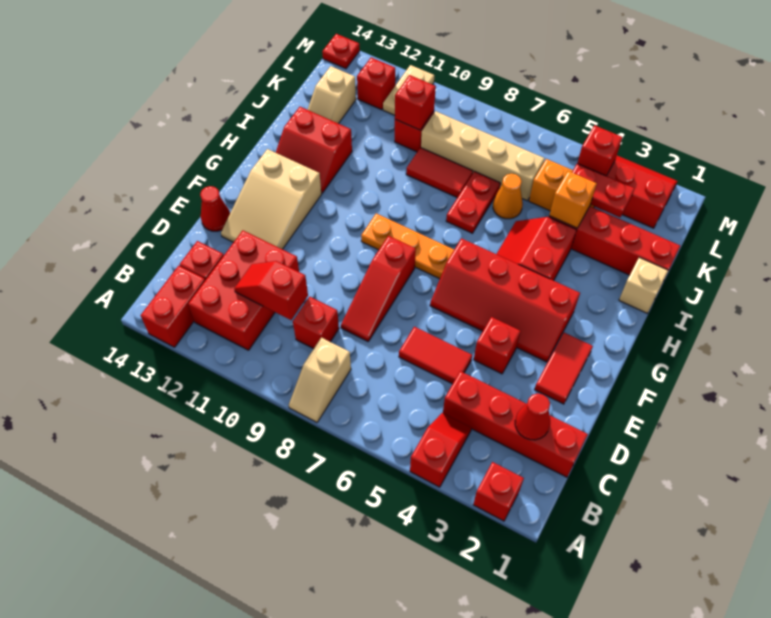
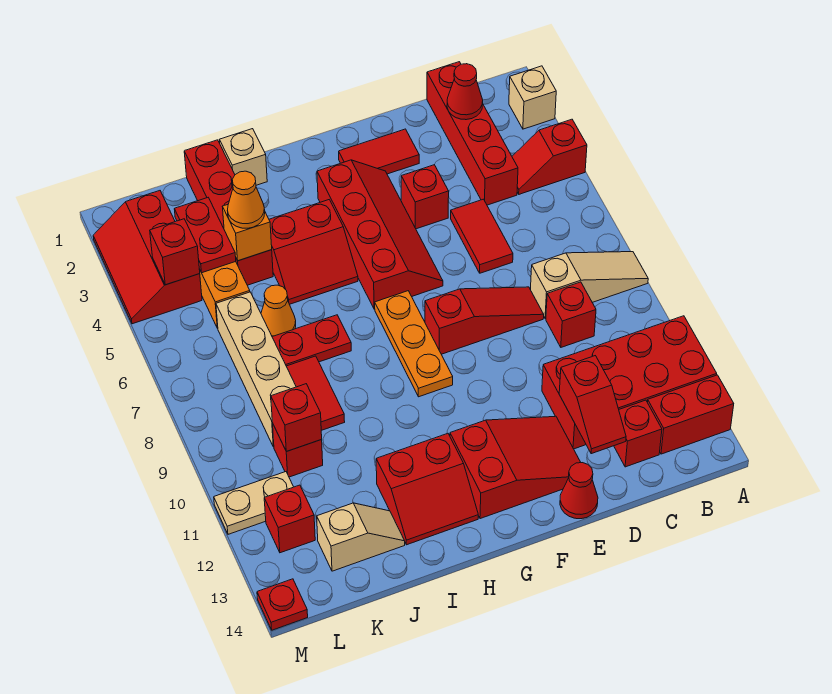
red 1x1 brick [473,462,524,521] -> tan 1x1 brick [509,66,556,129]
tan 1x2 slope [289,338,351,422] -> tan 1x3 slope [530,252,648,319]
red 2x3 brick [188,231,299,350] -> red 2x4 brick [542,316,717,449]
red 1x2 slope [234,261,308,320] -> red 1x2 slope moved to [559,356,626,454]
tan 2x3 slope [221,149,322,249] -> red 2x3 slope [450,416,581,519]
red 2x2 slope [276,107,352,193] -> red 2x2 slope turned to [376,434,478,545]
none -> orange 1x1 cone [227,171,265,228]

